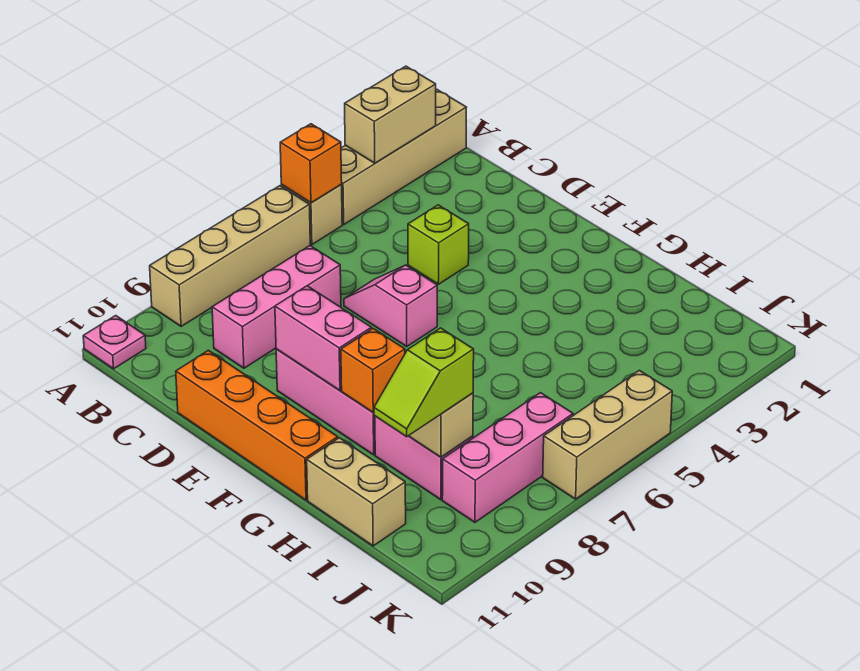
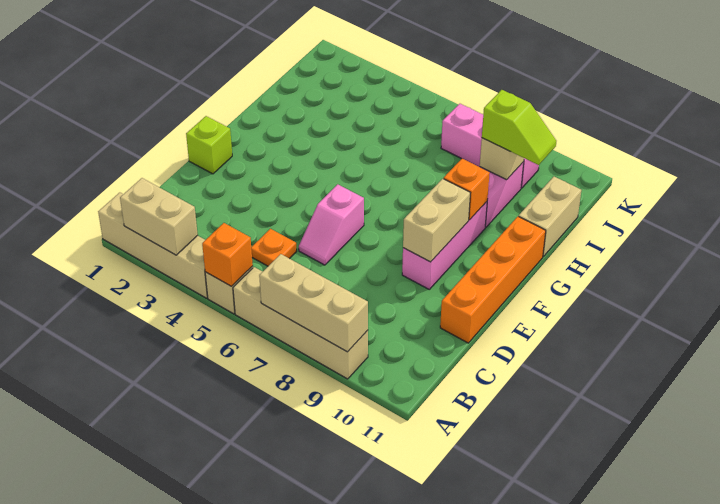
pink 1x1 plate [83,316,146,369] -> none
none -> orange 1x1 plate [251,229,297,266]
pink 1x3 brick [212,246,341,368] -> none
lime 1x1 brick [408,205,469,284] -> lime 1x1 brick moved to [186,116,232,174]
pink 1x2 brick [275,286,371,390] -> tan 1x2 brick [403,179,470,262]
tan 1x3 brick [543,370,672,499] -> tan 1x3 brick moved to [259,254,368,352]

